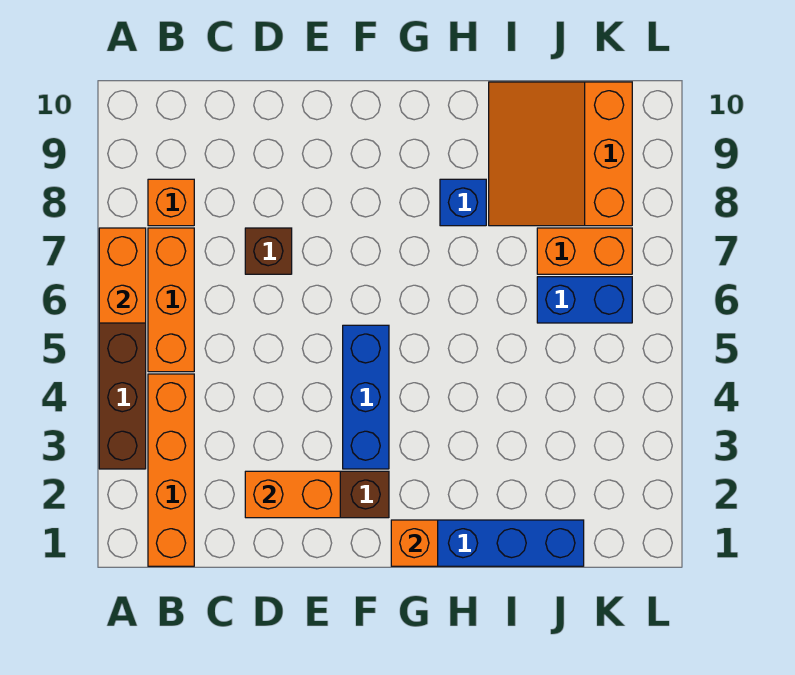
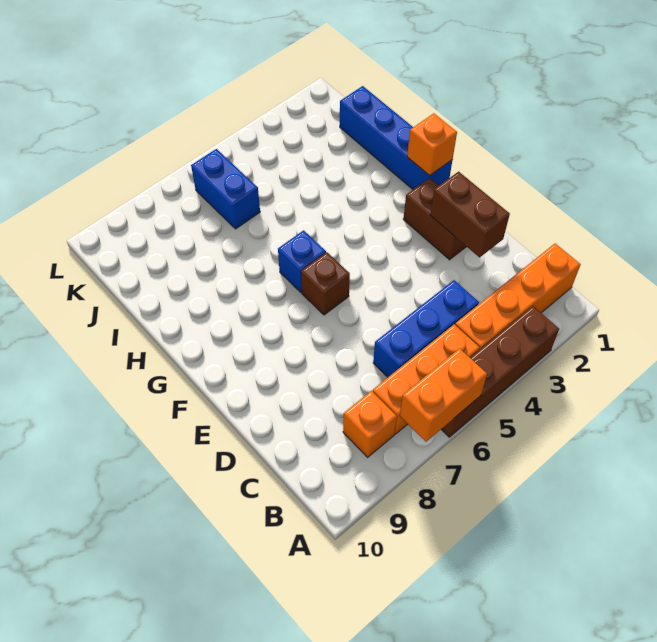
orange 1x2 brick [245,471,340,518] -> brown 1x2 brick [430,172,510,257]
brown 1x1 brick [245,228,292,274] -> brown 1x1 brick moved to [301,252,350,315]
blue 1x3 brick [343,325,389,469] -> blue 1x3 brick moved to [373,280,479,377]
blue 1x1 brick [440,179,486,226] -> blue 1x1 brick moved to [278,230,326,292]
orange 3x3 slope [489,82,632,226] -> none
orange 1x2 brick [537,228,632,274] -> none

